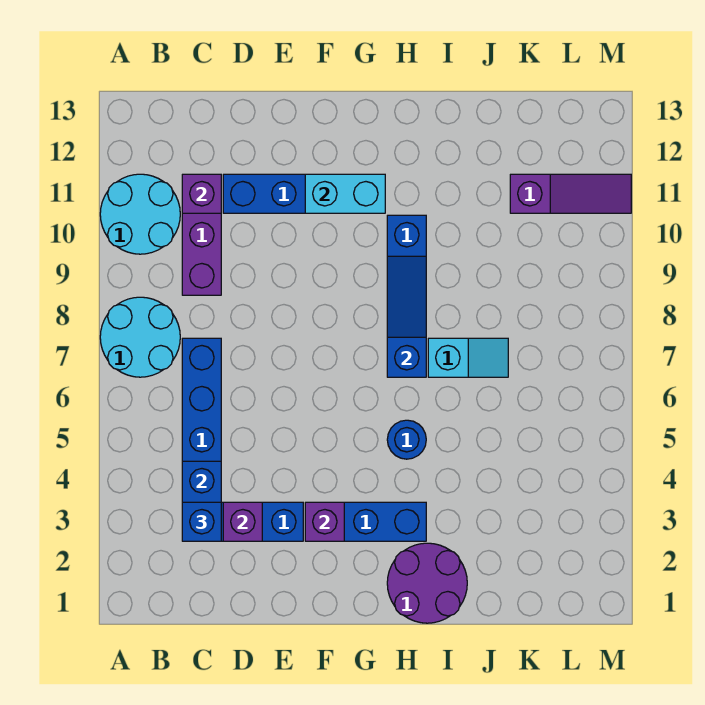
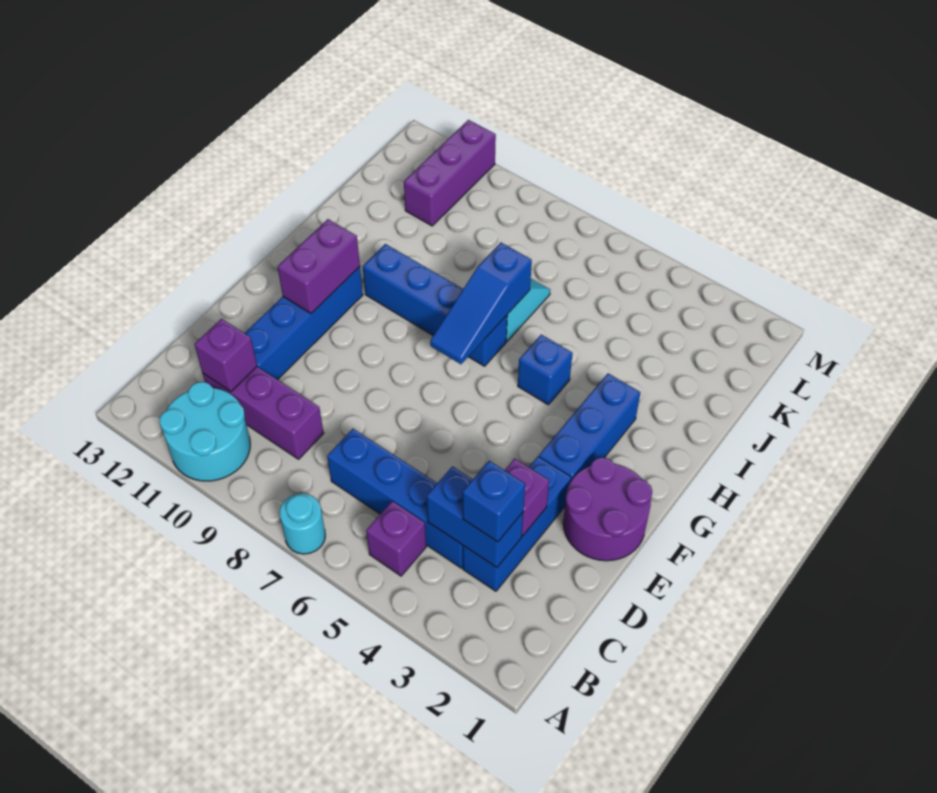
cyan 2x2 round brick [100,297,180,377] -> cyan 1x1 round brick [280,493,325,554]
purple 1x1 brick [305,502,344,541] -> purple 1x1 brick moved to [366,501,426,576]
cyan 1x2 brick [305,174,385,213] -> purple 1x2 brick [278,219,360,313]
purple 2x2 round brick [387,543,467,623] -> purple 2x2 round brick moved to [563,458,652,561]
blue 1x1 round brick [387,420,426,459] -> blue 1x1 brick [518,335,572,404]
blue 1x3 slope [387,256,426,377] -> blue 1x3 slope turned to [430,243,532,364]
purple 1x3 slope [510,174,631,213] -> purple 1x3 brick [404,120,496,226]

